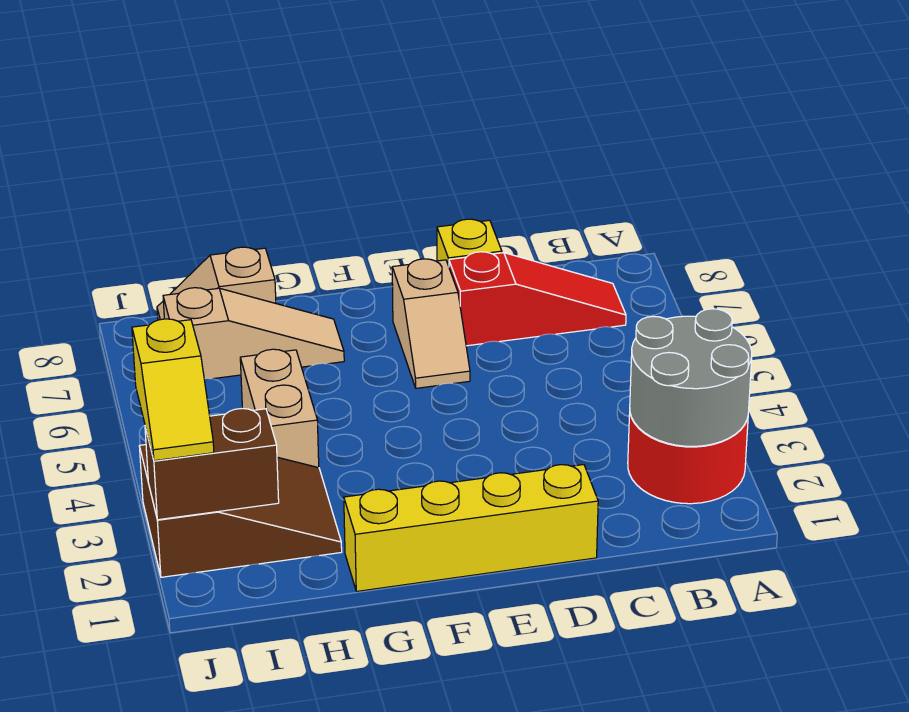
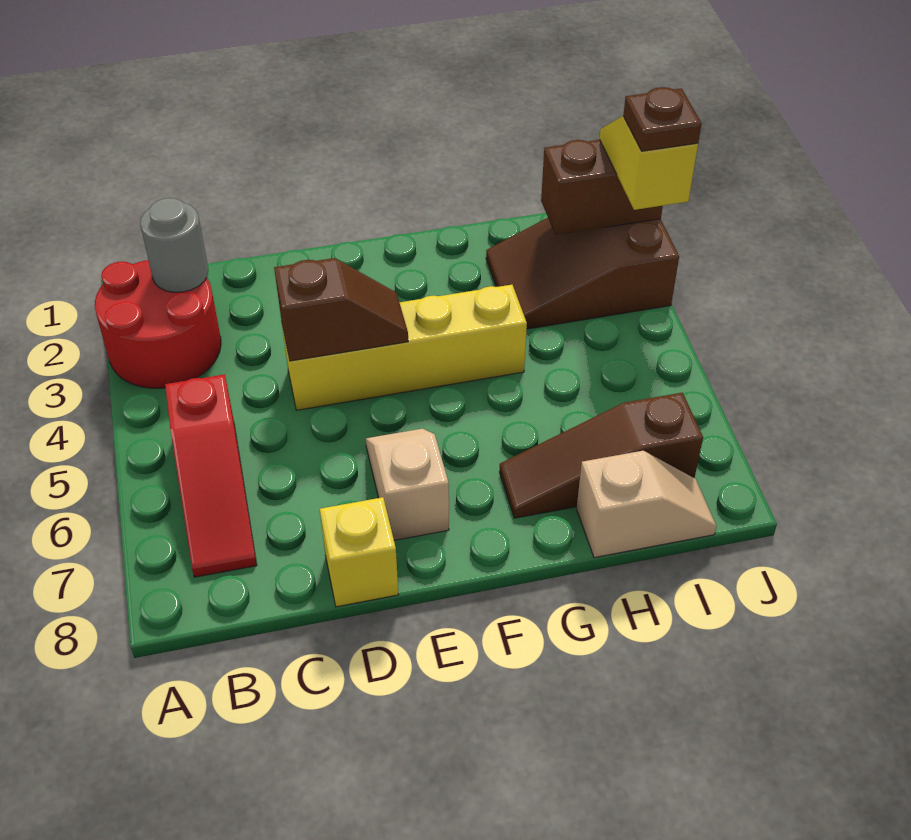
grey 2x2 round brick [630,309,752,446] -> grey 1x1 round brick [140,198,208,292]
red 1x3 slope [449,252,626,346] -> red 1x3 slope turned to [165,374,257,577]
yellow 1x4 brick [344,465,598,591] -> yellow 1x4 brick moved to [282,285,527,410]
none -> brown 1x2 slope [274,258,408,361]
tan 1x3 slope [163,288,344,379] -> brown 1x3 slope [499,393,703,518]
tan 1x2 brick [240,349,319,468] -> none
none -> brown 1x1 plate [623,87,702,151]

